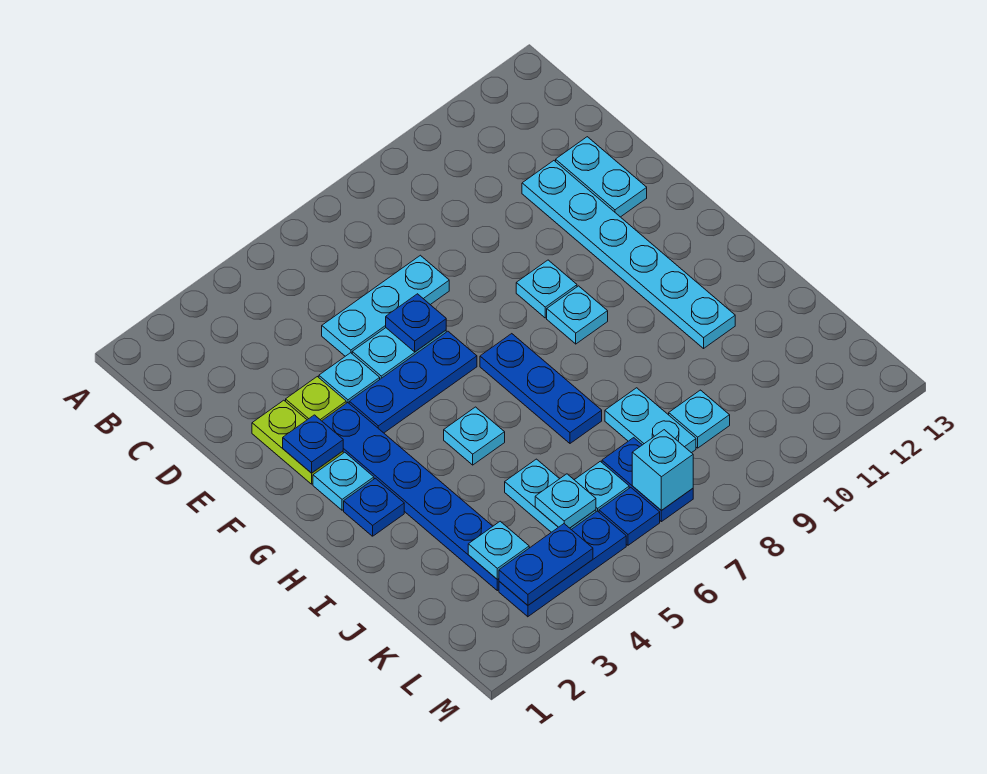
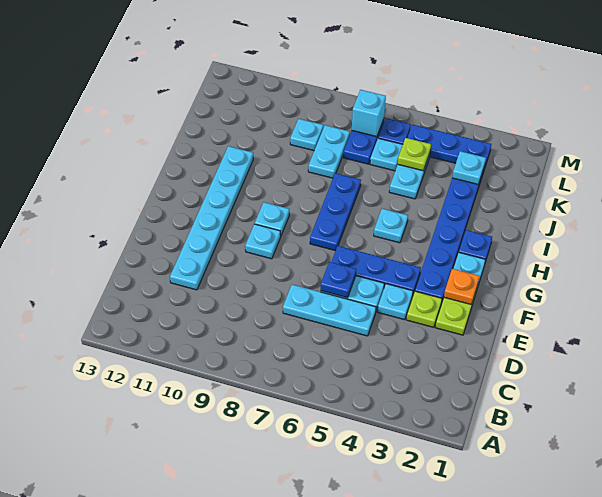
cyan 1x2 plate [556,137,647,217] -> none
blue 1x1 plate [283,415,343,473] -> orange 1x1 plate [444,269,479,305]
cyan 1x1 plate [535,474,596,528] -> lime 1x1 plate [398,138,431,171]
blue 1x2 plate [499,524,593,605] -> none

